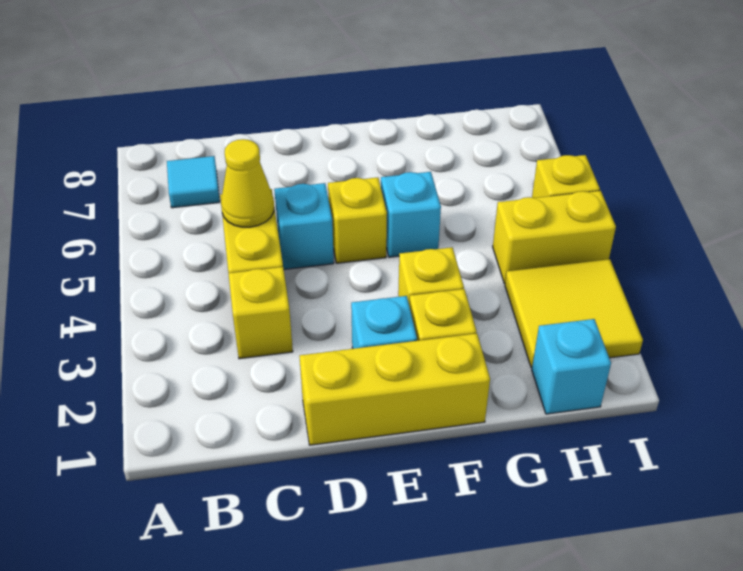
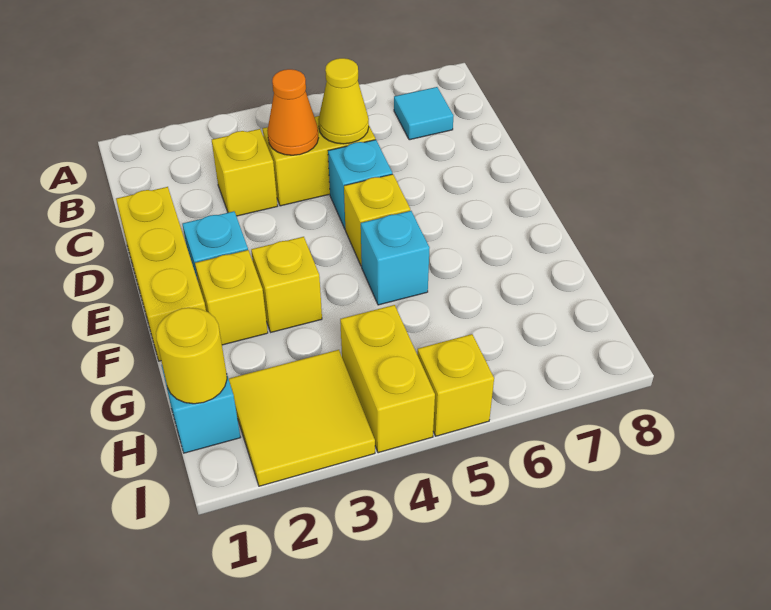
none -> orange 1x1 cone [267,69,318,155]
none -> yellow 1x1 round brick [156,308,227,404]

